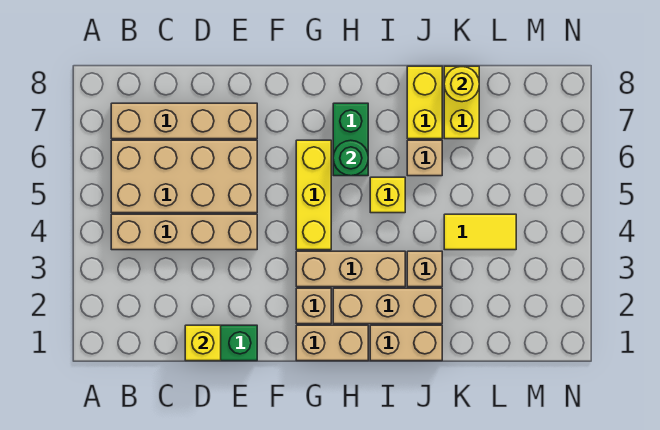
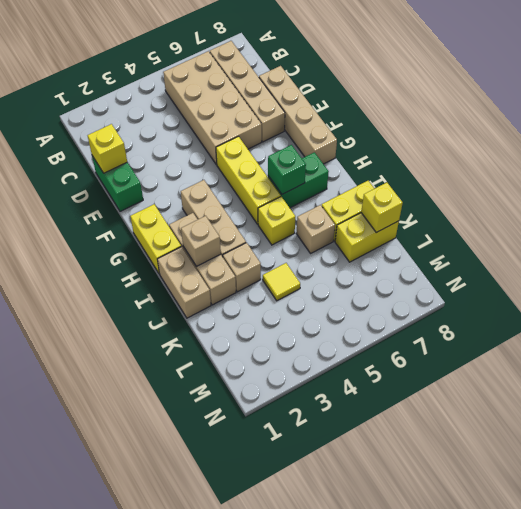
tan 1x4 brick [111,214,257,250] -> tan 1x4 brick moved to [259,66,337,164]
tan 1x2 brick [296,325,368,361] -> yellow 1x2 brick [130,204,181,274]
tan 1x1 brick [296,288,331,324] -> tan 1x1 brick moved to [181,216,221,267]
yellow 1x3 brick [296,140,331,250] -> yellow 1x3 brick turned to [216,136,281,224]
green 1x1 round brick [333,140,368,176] -> green 1x1 brick [268,145,306,194]
yellow 1x2 tile [444,214,516,250] -> yellow 1x1 tile [263,263,300,301]
yellow 1x1 round brick [444,66,479,102] -> yellow 1x1 brick [361,183,403,233]

